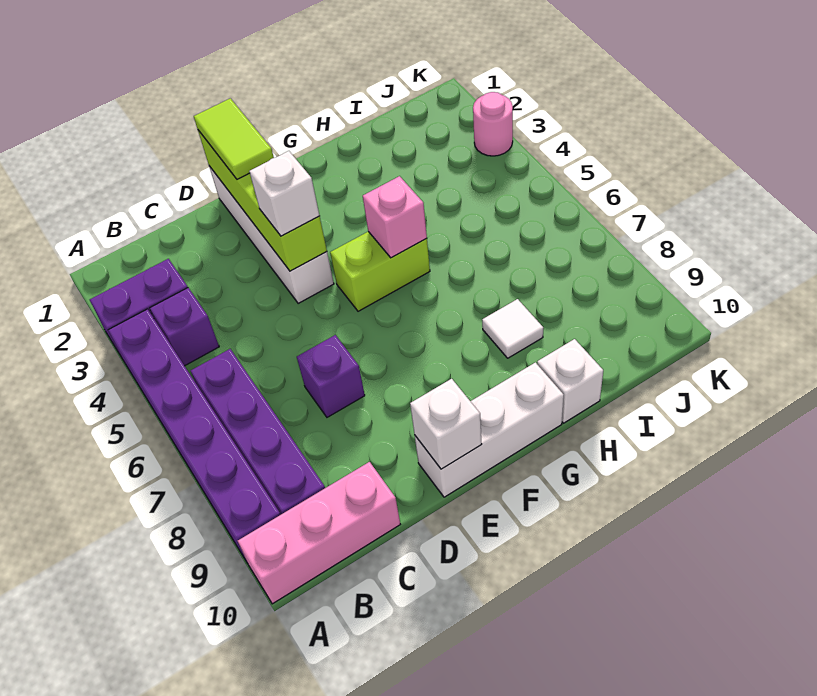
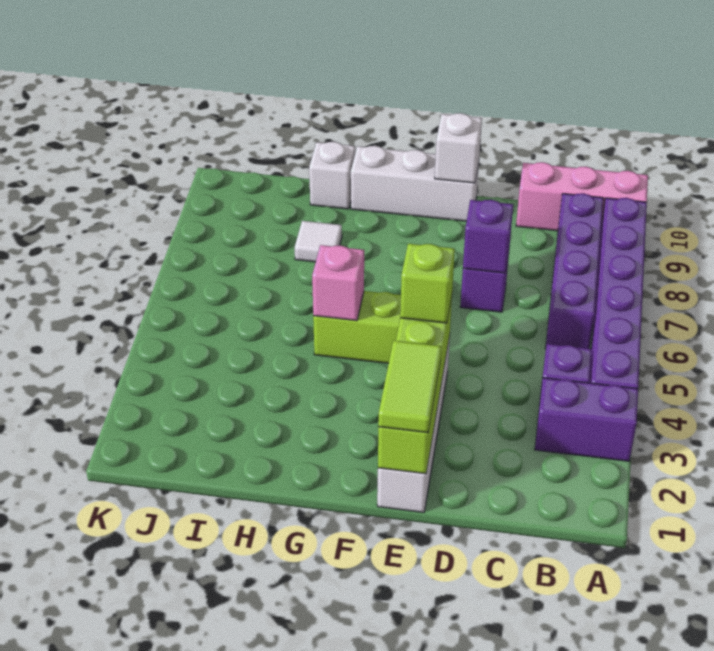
none -> purple 1x1 brick [463,200,513,273]
white 1x1 brick [249,151,320,236] -> lime 1x1 brick [400,244,455,323]
pink 1x1 round brick [473,92,513,156] -> none

